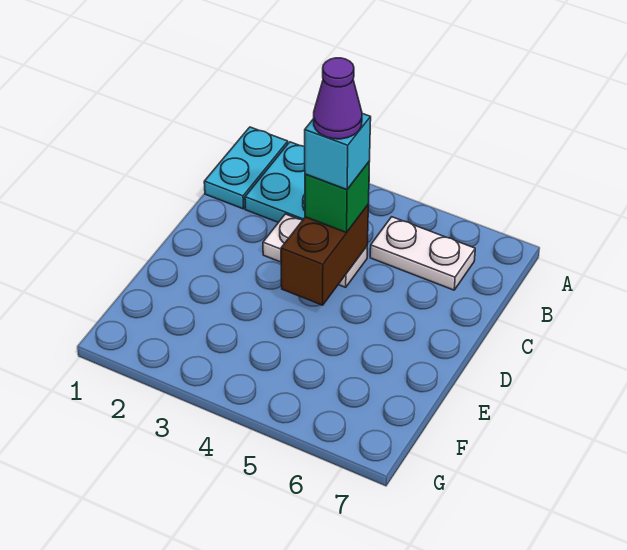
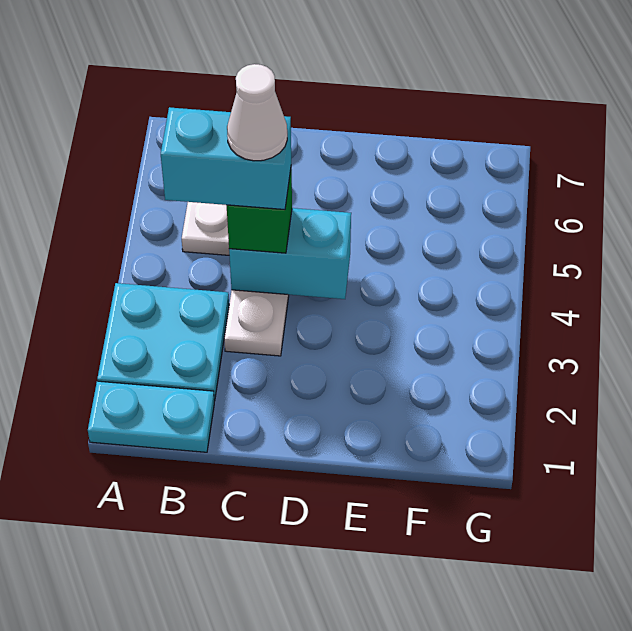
brown 1x2 brick [281,205,368,305] -> cyan 1x2 brick [229,208,351,299]
cyan 1x1 brick [305,114,371,189] -> cyan 1x2 brick [161,107,291,210]
purple 1x1 cone [314,58,362,139] -> white 1x1 cone [227,64,287,161]

